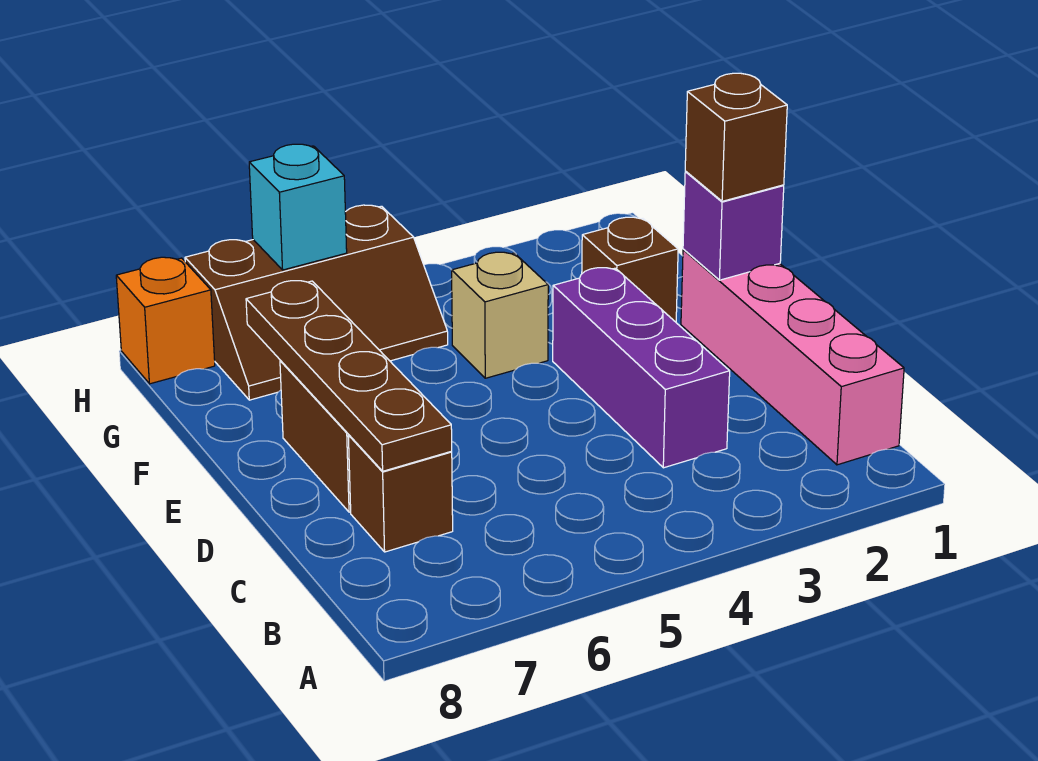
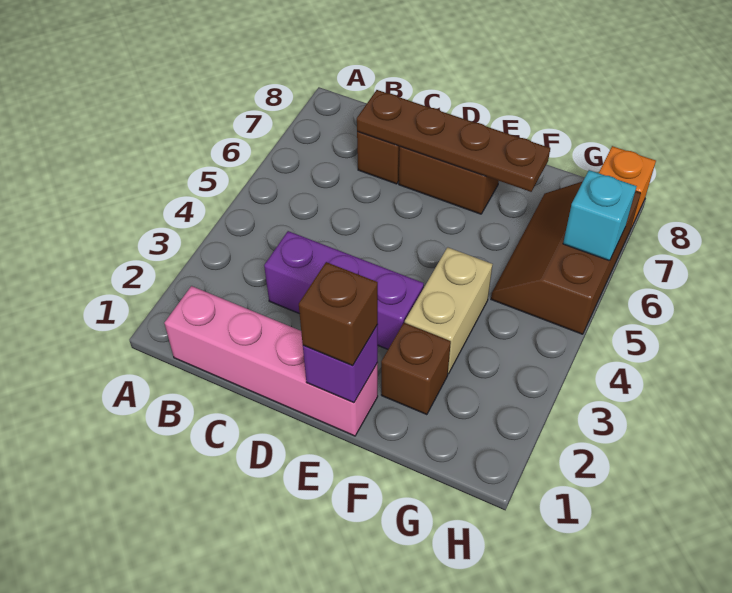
tan 1x1 brick [452,252,548,378] -> tan 1x2 brick [405,247,493,374]

